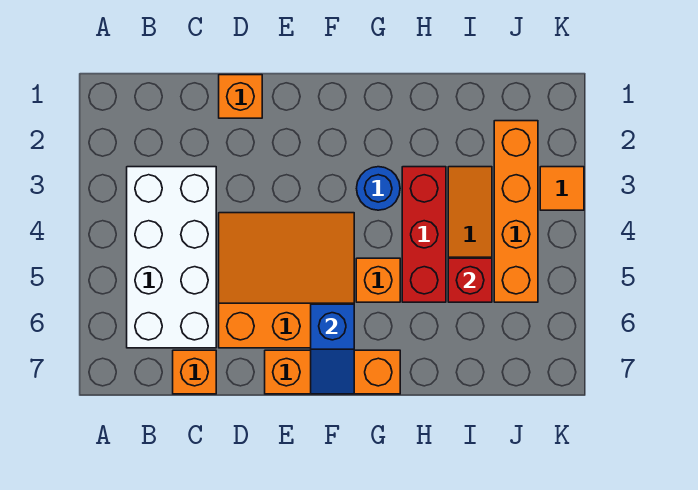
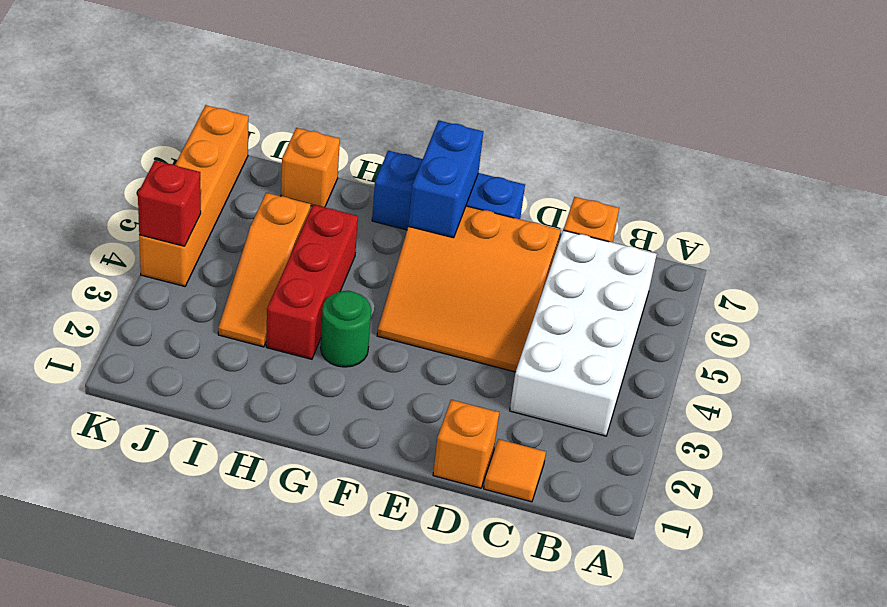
orange 1x3 brick [265,350,400,394] -> blue 1x3 brick [372,151,525,230]
blue 1x2 slope [311,304,354,394] -> blue 1x2 brick [408,120,483,238]
blue 1x1 round brick [357,167,400,210] -> green 1x1 round brick [320,291,371,367]
orange 1x1 brick [356,258,400,302] -> orange 1x1 brick moved to [281,128,340,207]
red 1x1 brick [448,258,492,302] -> red 1x1 brick moved to [138,161,201,246]
orange 1x4 brick [494,121,538,302] -> orange 1x4 brick moved to [139,105,249,286]
orange 1x1 tile [540,167,584,210] -> orange 1x1 tile moved to [484,439,546,502]

